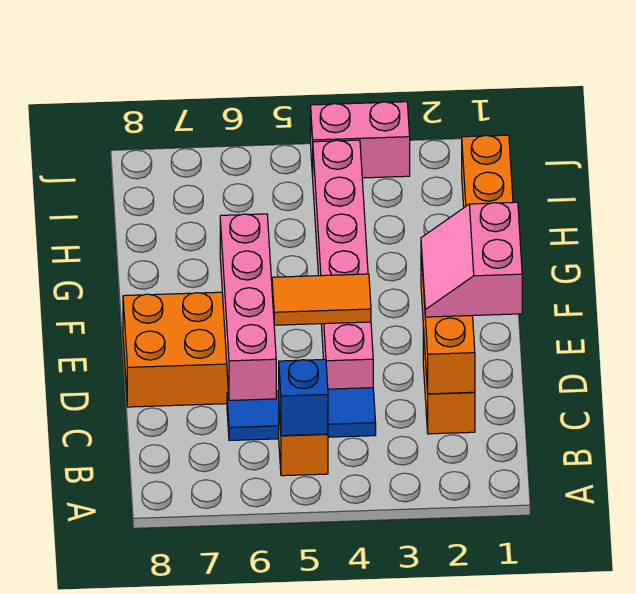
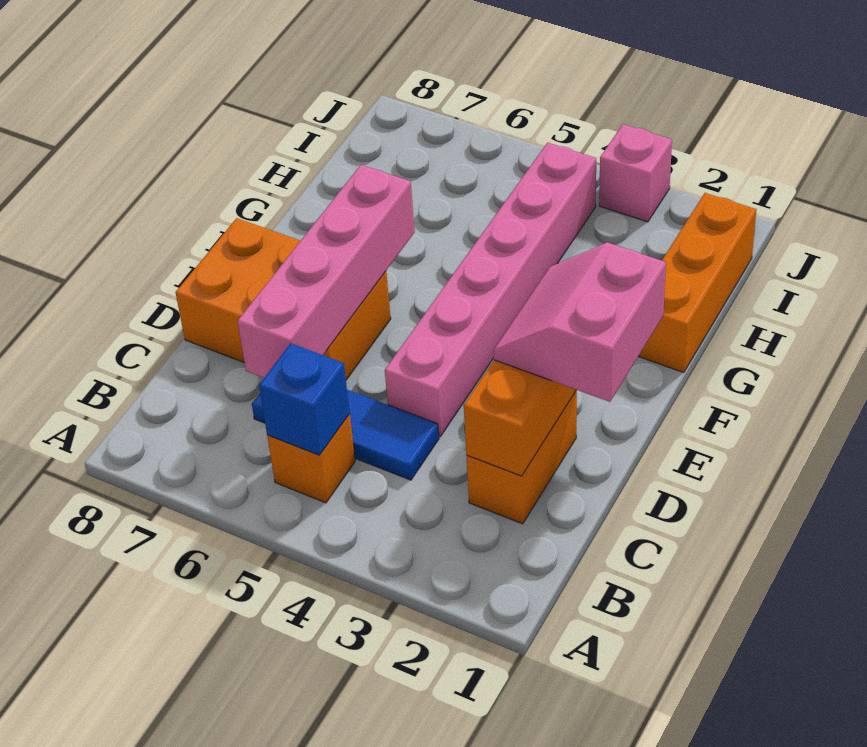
orange 1x2 tile [272,274,371,325] -> none
pink 1x2 brick [311,102,410,178] -> pink 1x1 brick [599,124,672,222]

